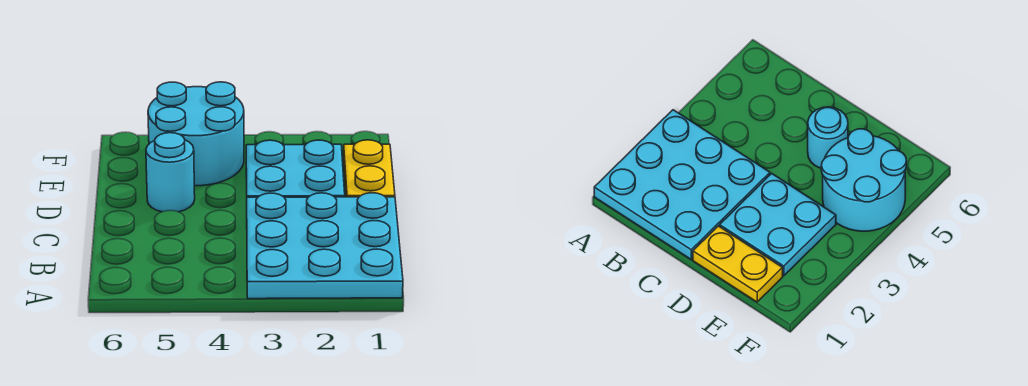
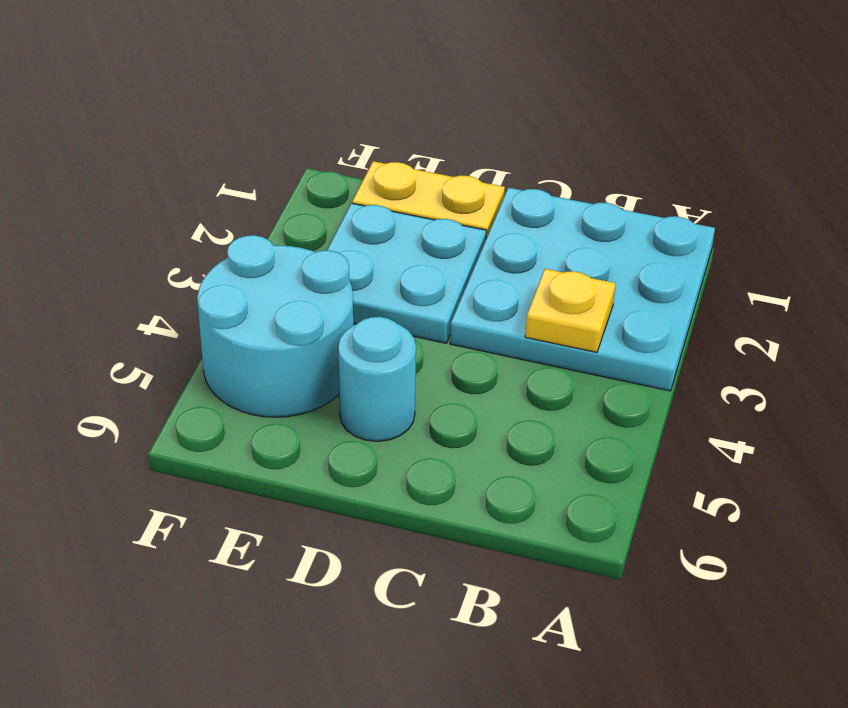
none -> yellow 1x1 plate [525,269,616,352]

